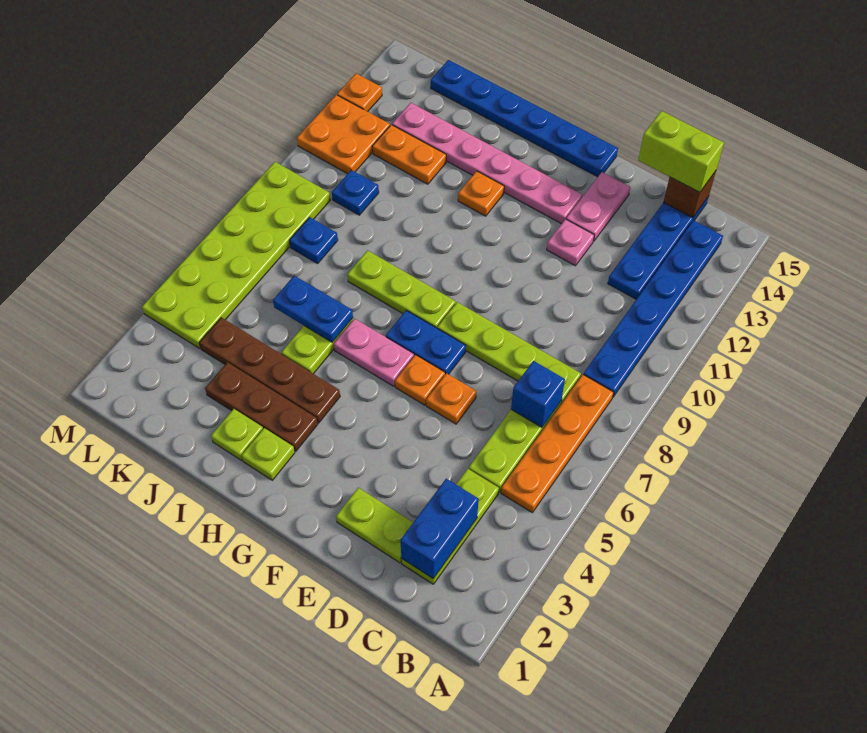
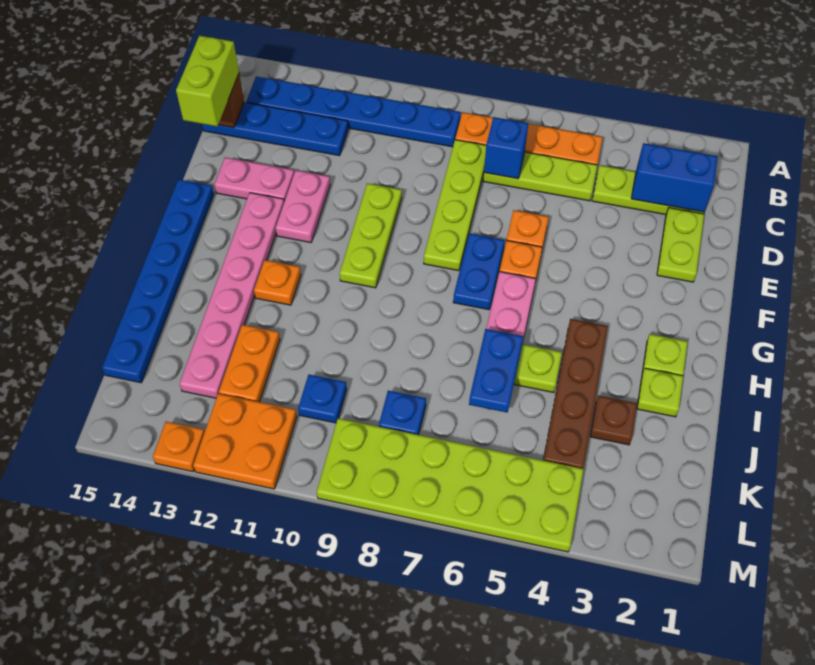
pink 1x1 plate [547,219,594,266] -> pink 1x2 plate [276,170,330,243]
lime 1x3 plate [347,250,456,328] -> lime 1x3 plate moved to [340,183,402,288]
brown 1x3 plate [205,362,318,451] -> brown 1x1 plate [590,396,637,445]

